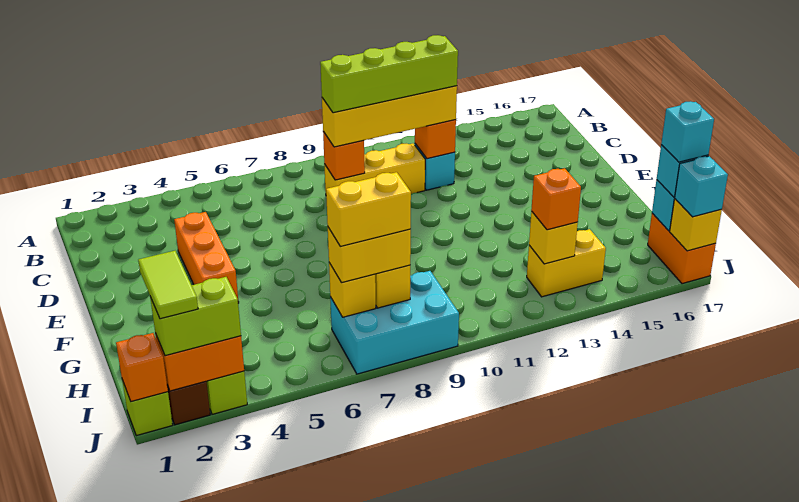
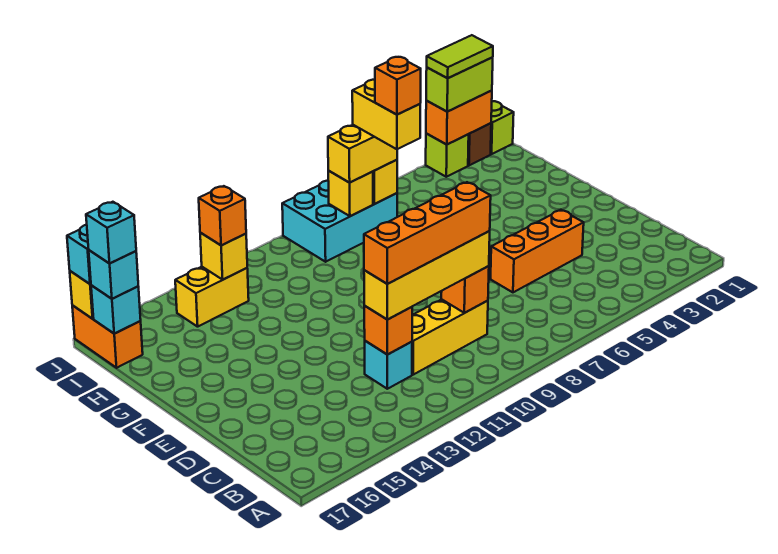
lime 1x4 brick [320,35,458,113] -> orange 1x4 brick [364,182,491,284]
orange 1x3 brick [174,212,239,303] -> orange 1x3 brick turned to [491,210,584,292]
lime 1x2 tile [138,251,198,319] -> lime 1x2 tile turned to [427,35,493,78]
yellow 1x2 brick [326,172,411,247] -> yellow 1x2 brick turned to [352,80,420,149]
orange 1x1 brick [116,333,168,401] -> orange 1x1 brick moved to [375,57,421,115]

